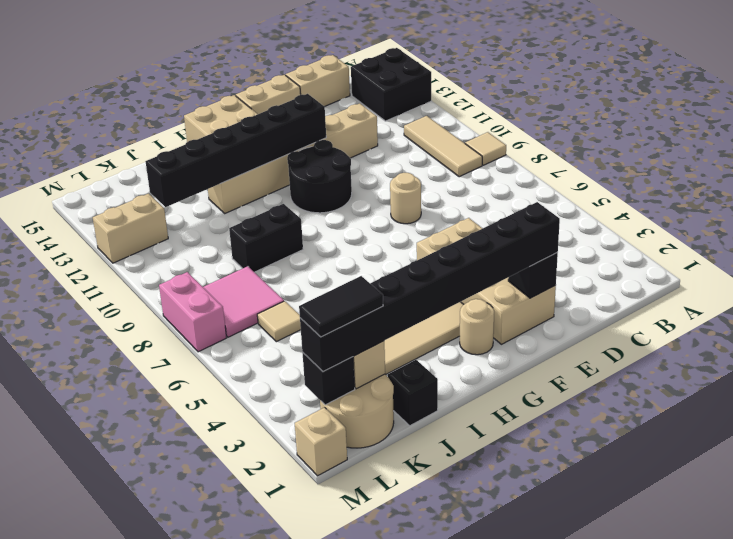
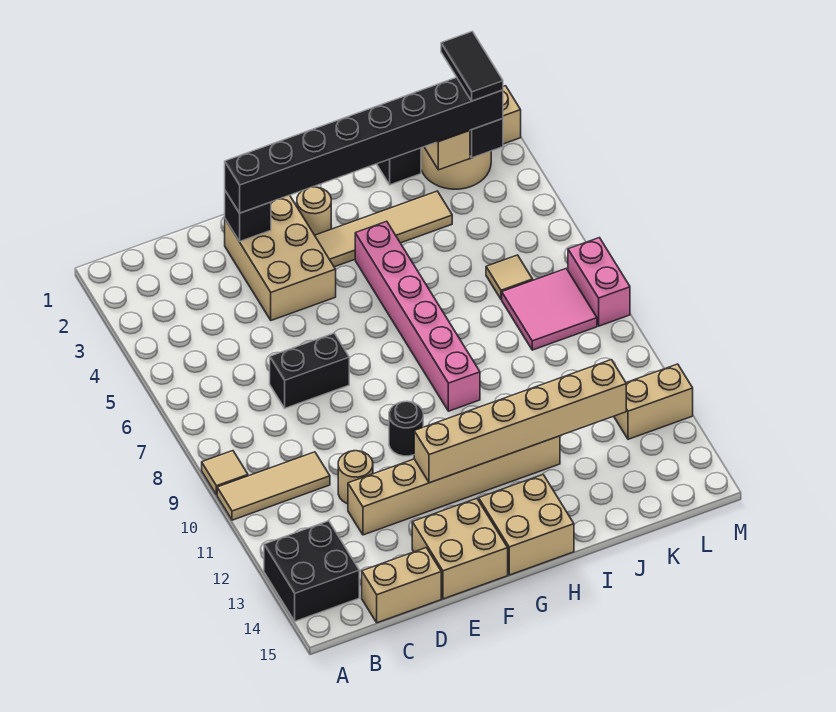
tan 1x3 tile [404,116,482,177] -> tan 1x3 tile turned to [217,452,330,520]
tan 2x4 brick [417,218,556,344] -> tan 2x3 brick [225,195,336,320]
tan 1x1 round brick [390,173,421,224] -> tan 1x1 round brick moved to [338,451,373,504]
tan 1x2 brick [236,75,301,114] -> tan 2x2 brick [412,498,508,599]
black 2x2 round brick [287,140,352,213] -> black 1x1 round brick [389,401,423,456]
black 1x6 brick [146,94,326,207] -> tan 1x6 brick [414,360,626,483]
none -> pink 1x6 brick [355,221,480,411]
black 1x2 brick [229,204,303,272] -> black 1x2 brick moved to [270,333,349,408]
black 1x2 tile [299,276,383,337] -> black 1x2 tile turned to [441,31,503,101]

